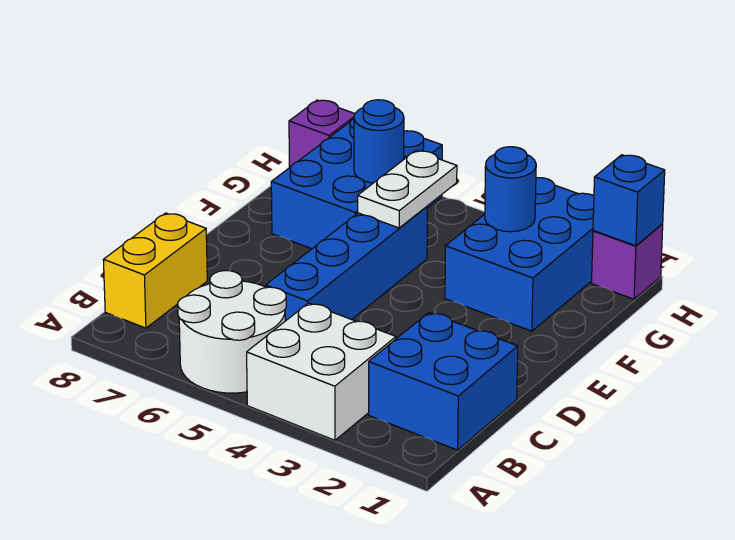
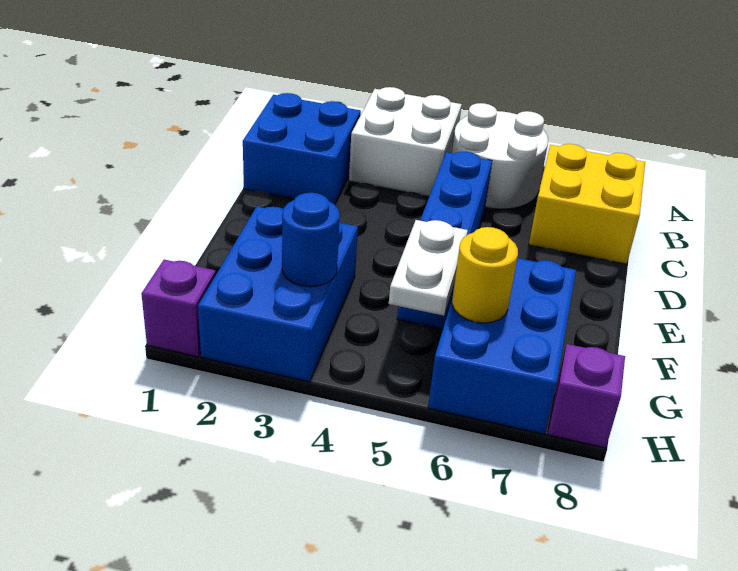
yellow 1x2 brick [103,213,207,328] -> yellow 2x2 brick [529,144,645,264]
blue 1x1 round brick [354,100,404,183] -> yellow 1x1 round brick [452,227,518,323]
blue 1x1 brick [593,155,665,246] -> none

